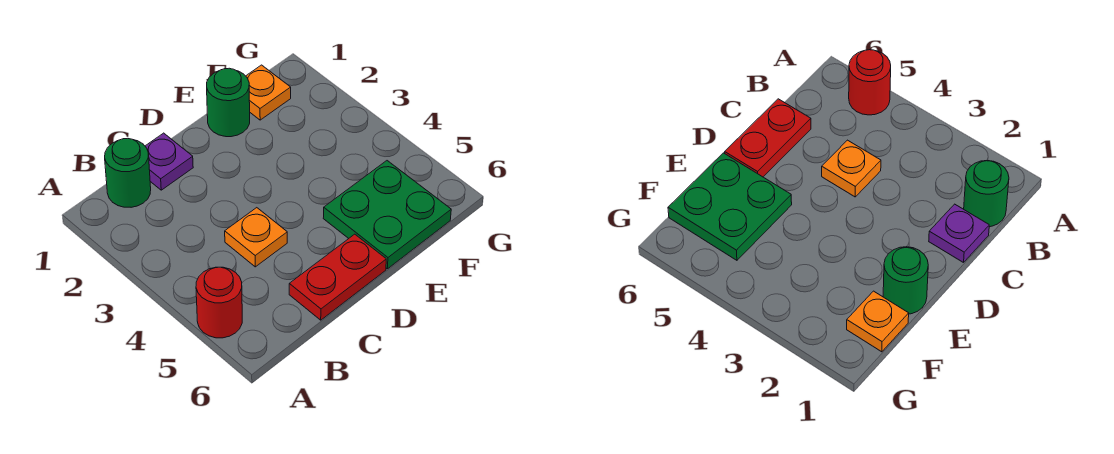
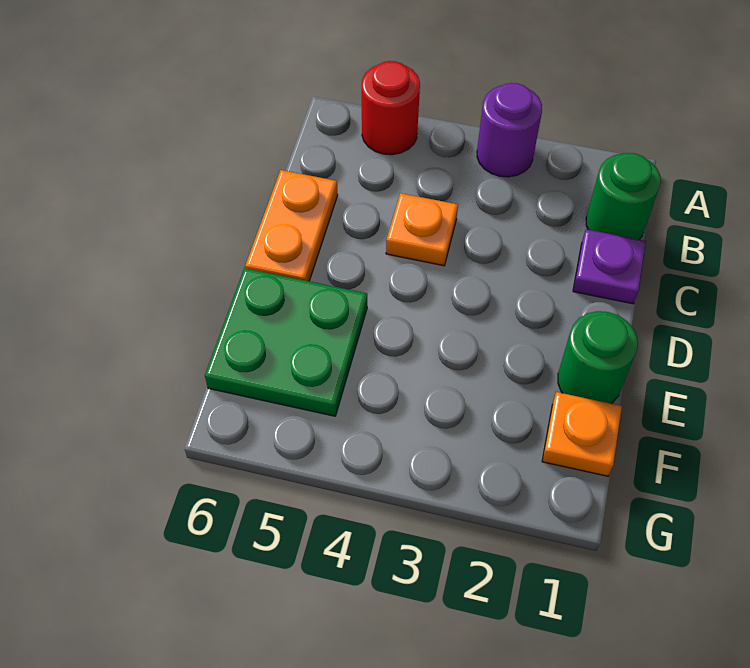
none -> purple 1x1 round brick [477,83,542,177]
red 1x2 plate [289,234,386,320] -> orange 1x2 plate [245,170,338,281]

